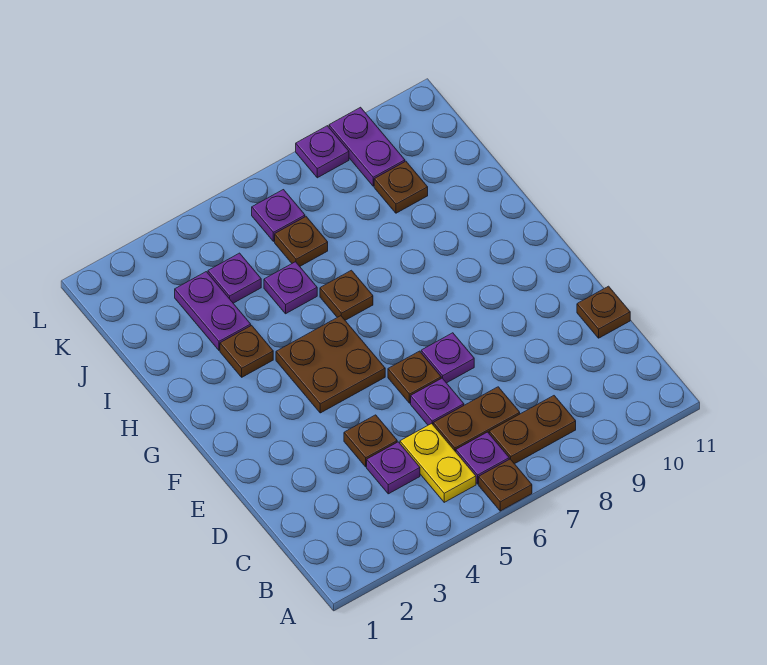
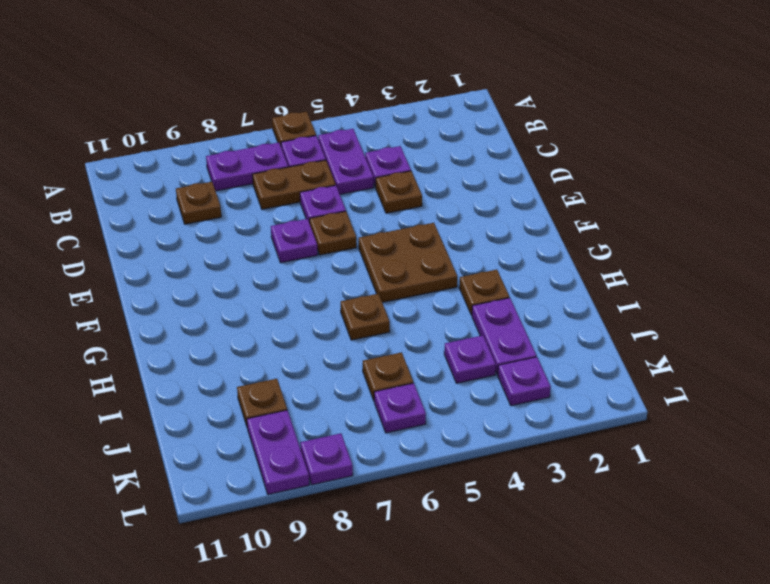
yellow 1x2 plate [400,424,476,502] -> purple 1x2 plate [318,129,374,194]
brown 1x2 plate [489,396,576,464] -> purple 1x2 plate [206,143,288,191]
brown 1x1 plate [577,286,630,338] -> brown 1x1 plate moved to [176,182,221,224]
purple 1x1 plate [264,262,317,314] -> purple 1x1 plate moved to [498,357,551,406]

